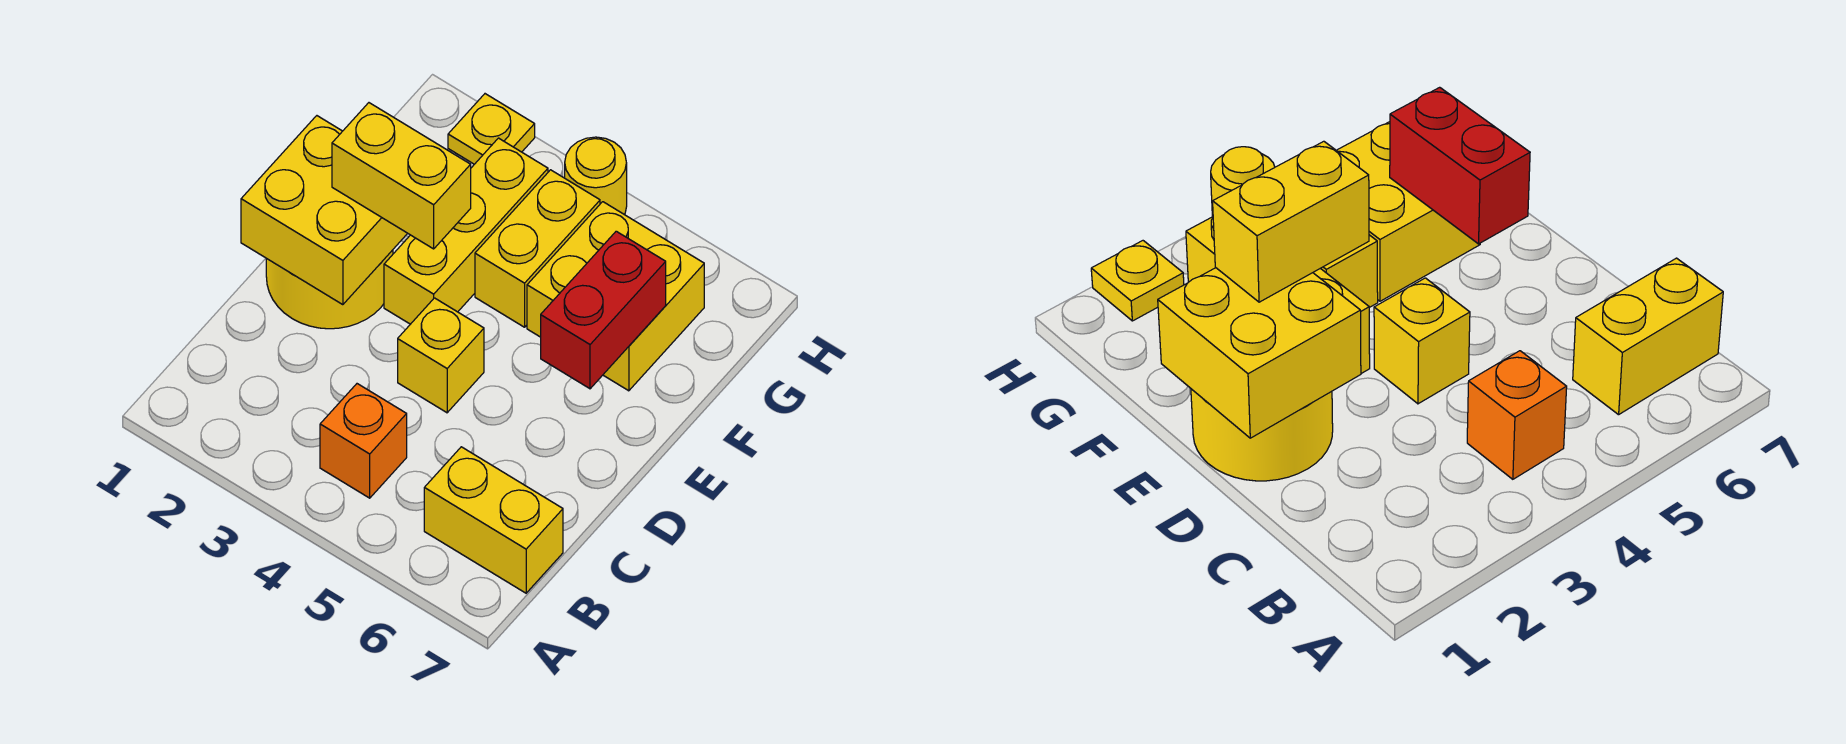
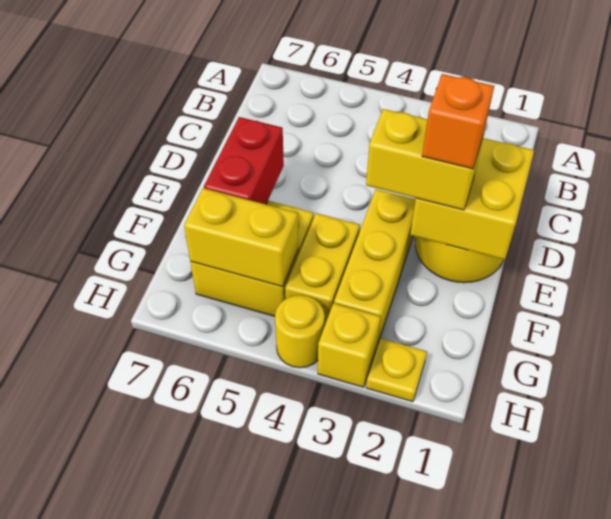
orange 1x1 brick [320,384,407,498] -> orange 1x1 brick moved to [422,74,494,169]
yellow 1x2 brick [424,447,563,593] -> yellow 1x2 brick moved to [184,188,298,287]
yellow 1x1 brick [398,298,484,413] -> yellow 1x1 brick moved to [318,303,381,387]

